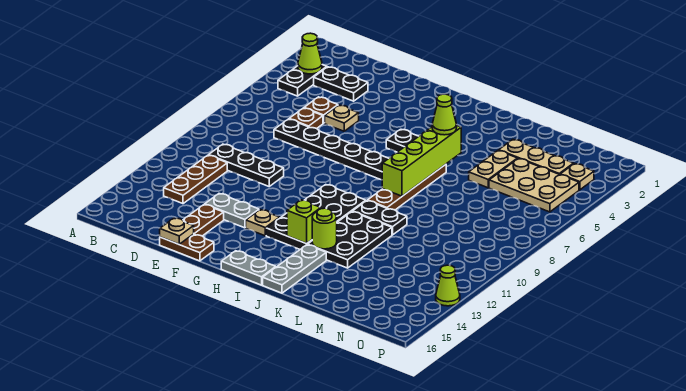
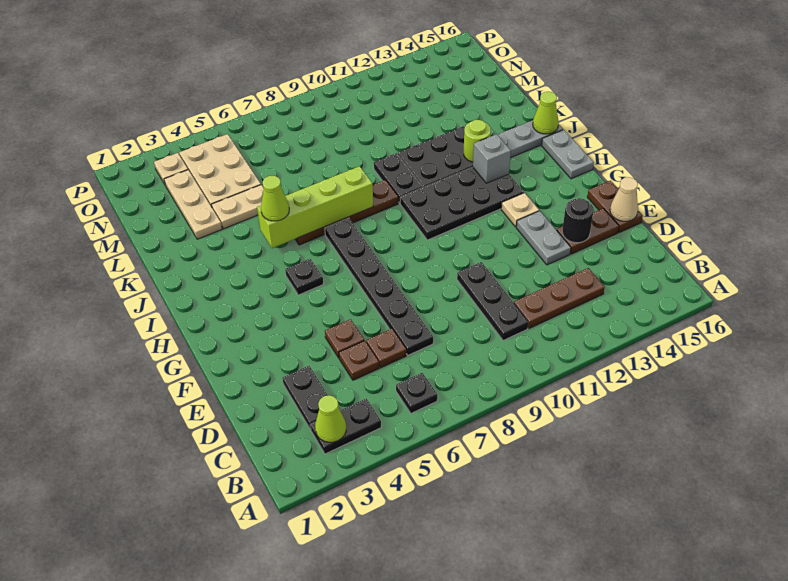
none -> black 1x1 plate [396,373,437,413]
tan 1x1 plate [325,105,359,131] -> brown 1x1 plate [325,319,364,358]
none -> black 1x1 round brick [562,198,594,243]
tan 1x1 plate [160,218,194,244] -> tan 1x1 cone [610,177,638,221]
lime 1x1 brick [287,200,321,244] -> grey 1x1 brick [473,134,511,183]
lime 1x1 cone [436,265,460,306] -> lime 1x1 cone moved to [533,92,559,134]

